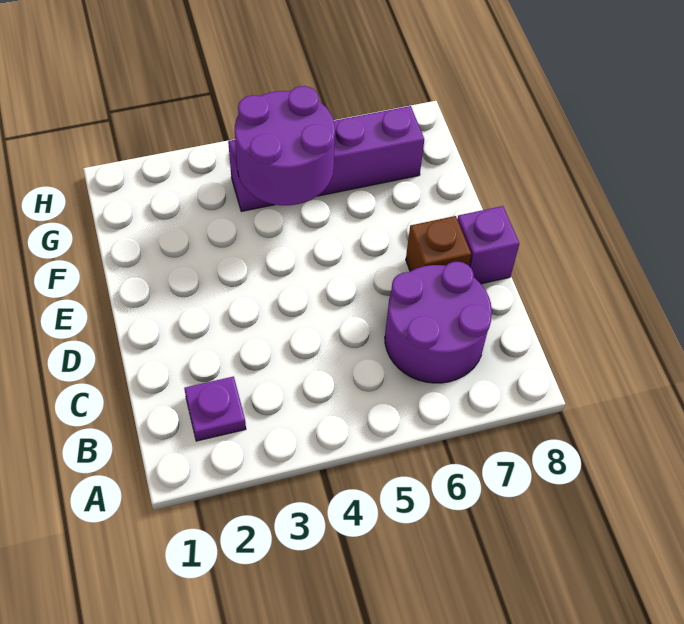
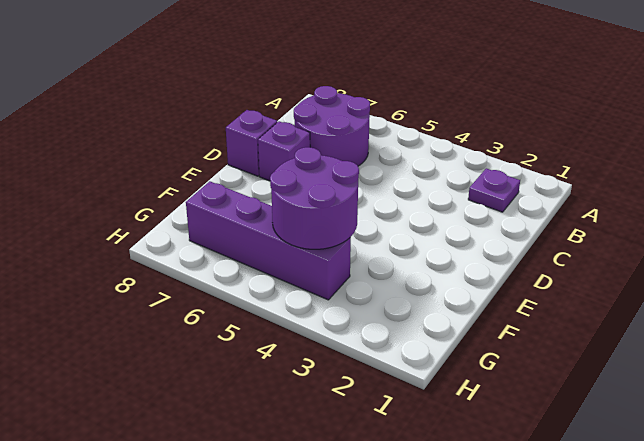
brown 1x1 brick [406,216,471,271] -> purple 1x1 brick [258,121,310,181]

